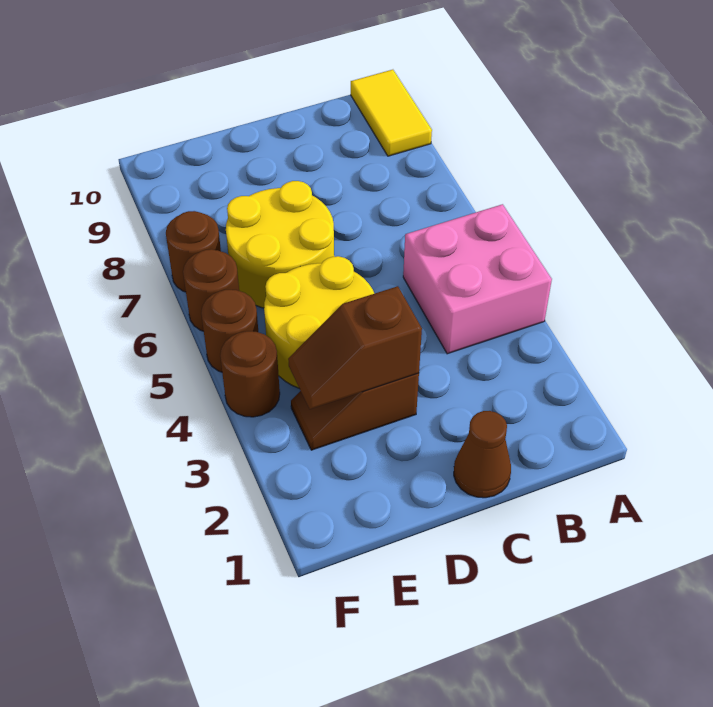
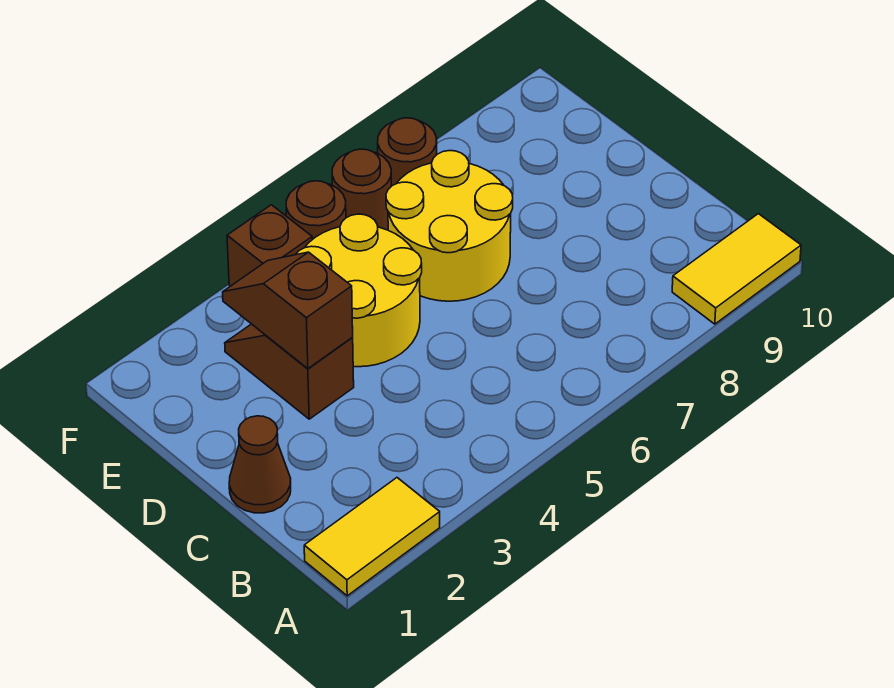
none -> yellow 1x2 tile [304,478,440,596]
pink 2x2 brick [403,204,552,354] -> none
brown 1x1 round brick [220,331,280,417] -> brown 1x1 brick [227,205,312,286]

